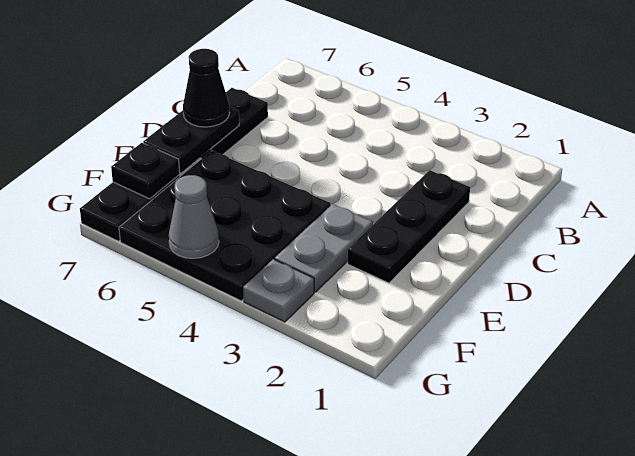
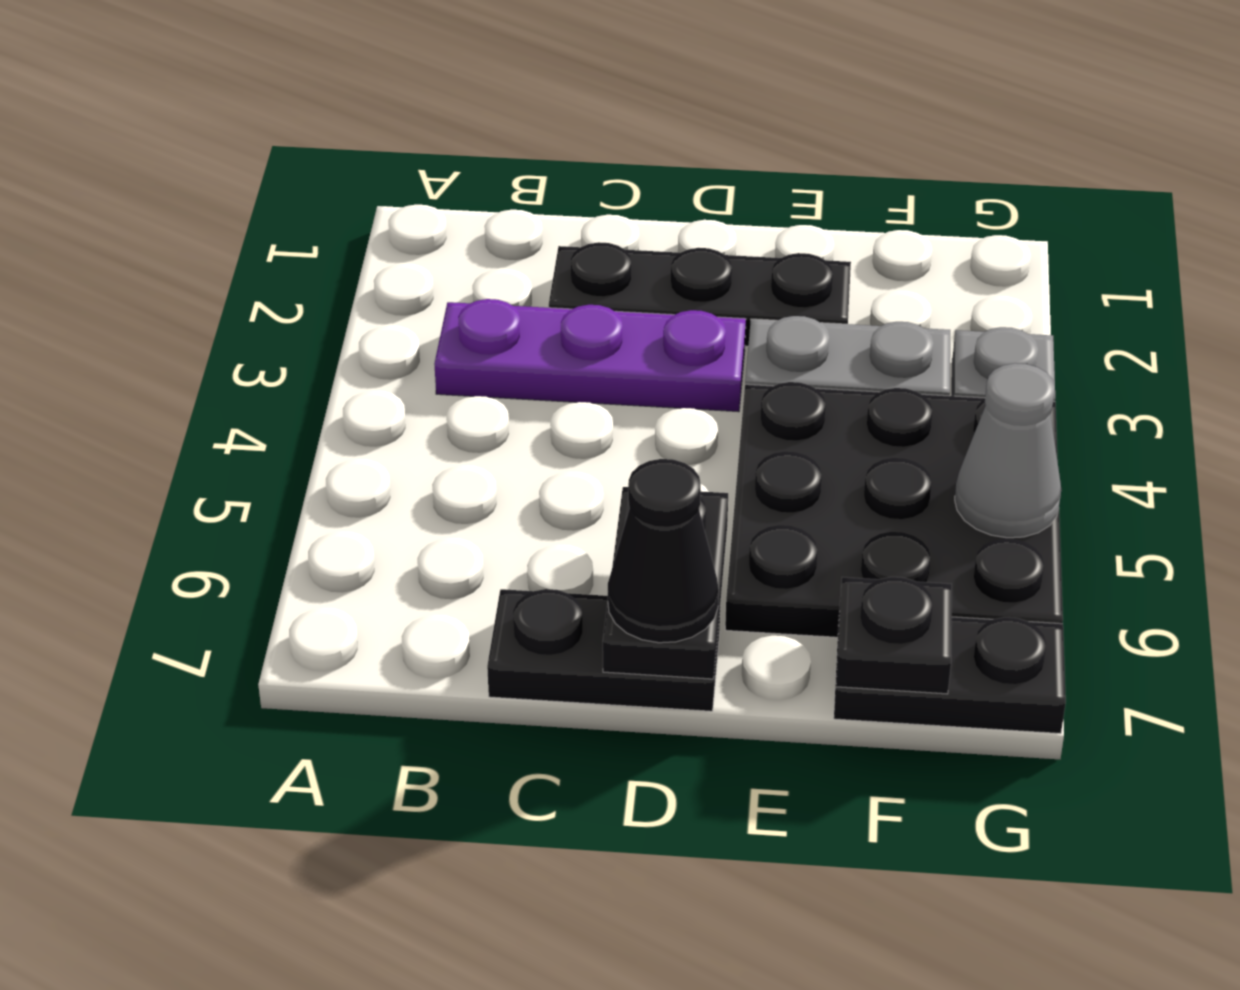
none -> purple 1x3 plate [434,299,746,412]
black 1x2 plate [143,106,239,173] -> black 1x2 plate turned to [603,487,728,679]

